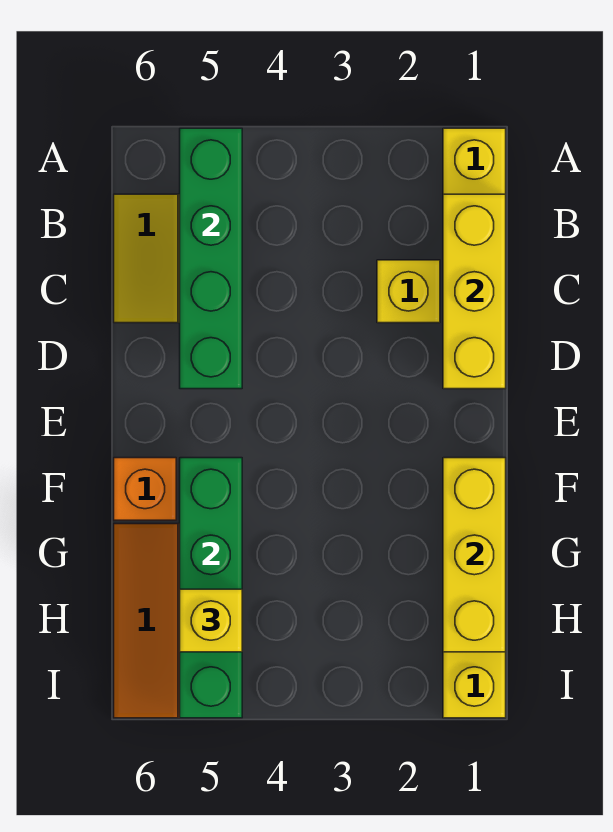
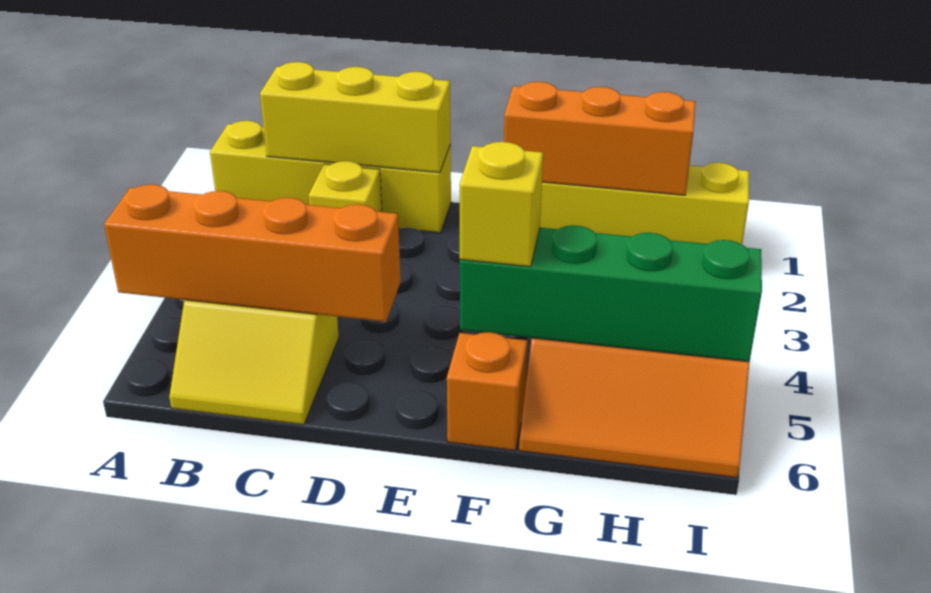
green 1x4 brick [180,128,242,389] -> orange 1x4 brick [104,184,401,322]
yellow 1x3 brick [443,458,506,652] -> orange 1x3 brick [504,82,696,195]
yellow 1x1 brick [180,589,242,652] -> yellow 1x1 brick moved to [460,142,543,267]

